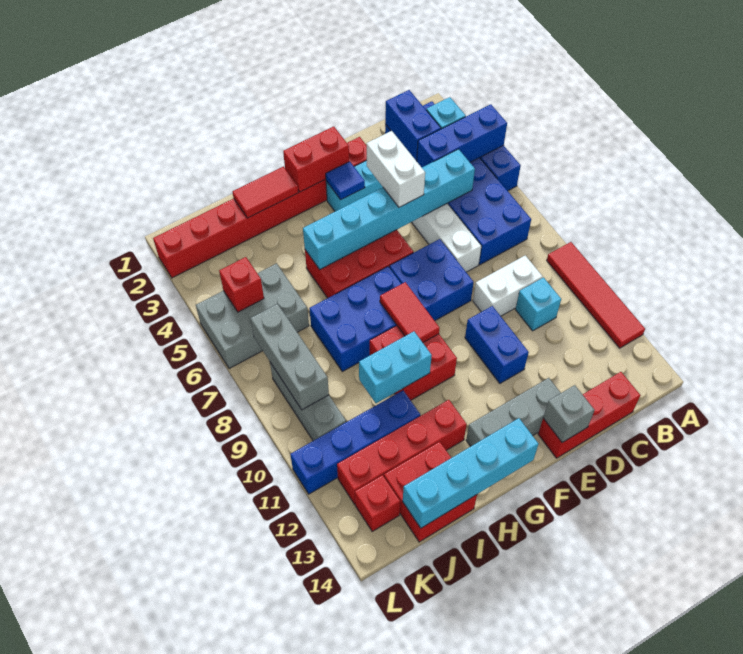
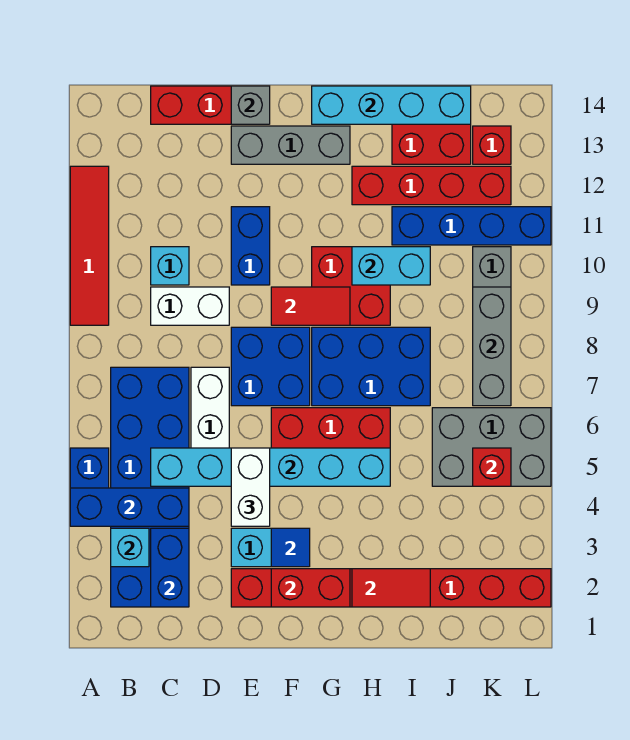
red 1x2 tile [380,282,440,342] -> red 1x2 tile turned to [271,287,350,325]

